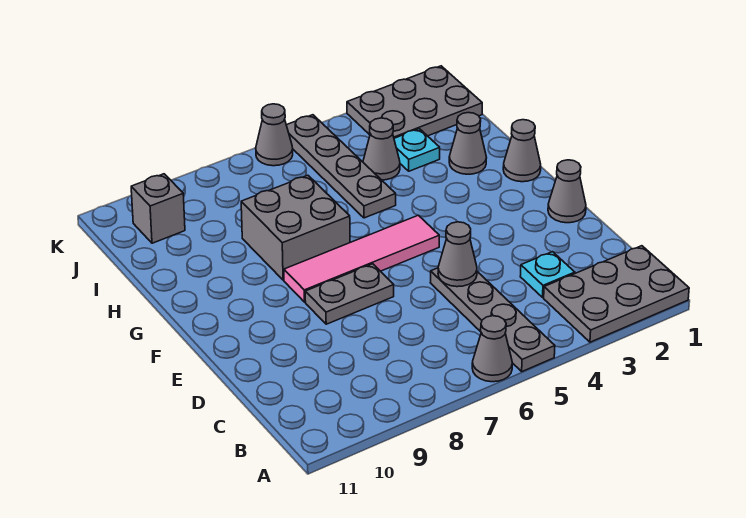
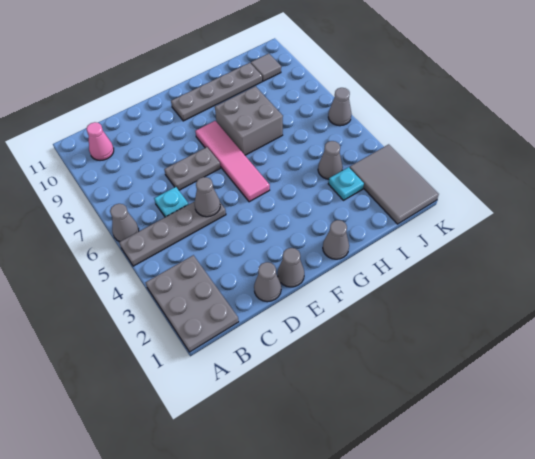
none -> pink 1x1 cone [86,122,114,160]
cyan 1x1 plate [520,252,575,297] -> cyan 1x1 plate moved to [154,187,189,217]
grey 1x2 plate [305,264,394,324] -> grey 1x2 plate turned to [164,147,220,190]
grey 1x1 cone [449,113,487,174] -> grey 1x1 cone moved to [254,262,281,302]
grey 1x4 plate [286,115,396,218] -> grey 1x4 plate moved to [171,63,262,121]
grey 2x3 plate [347,66,482,138] -> grey 2x3 tile [349,144,439,224]
grey 1x1 brick [131,174,185,243] -> grey 1x1 tile [251,54,281,81]

